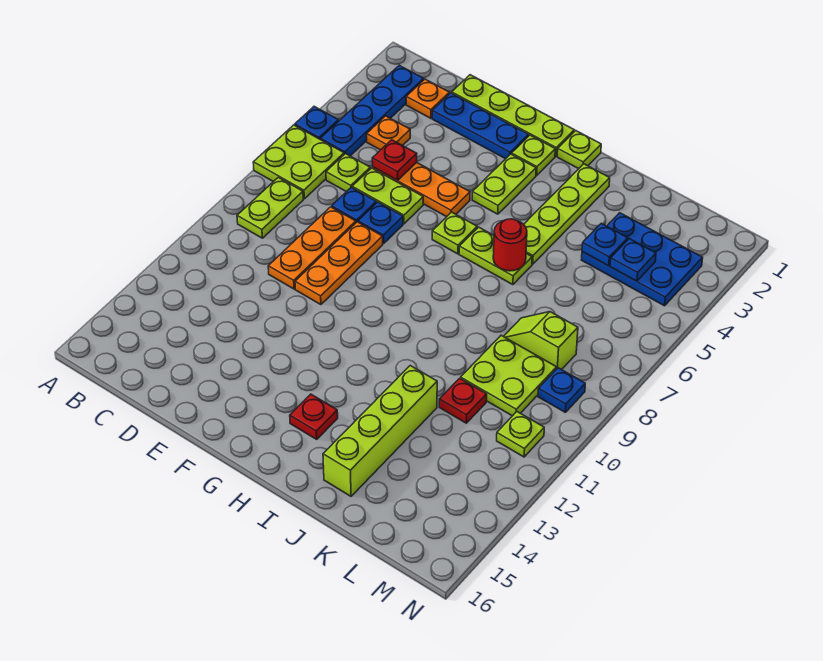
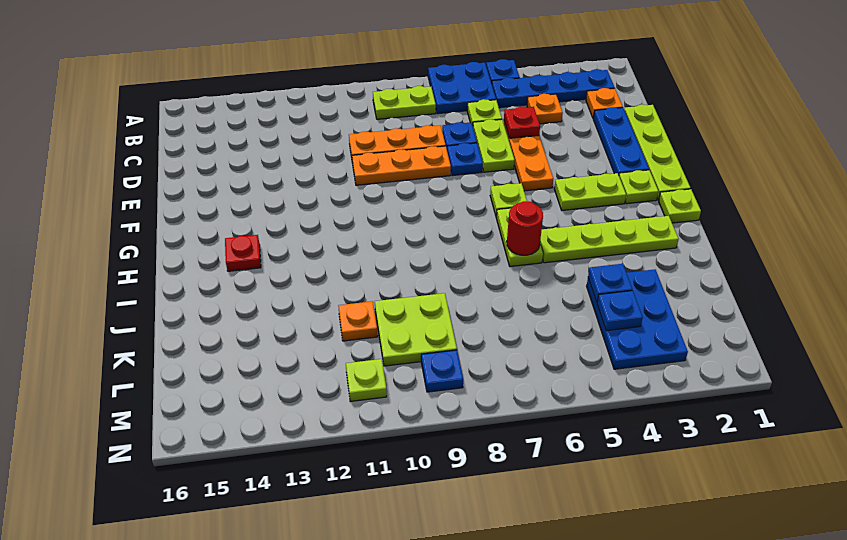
lime 2x2 plate [253,125,344,199] -> blue 2x2 plate [428,62,496,114]
lime 1x4 brick [323,366,437,496] -> none
lime 1x2 slope [504,312,578,370] -> none
red 1x1 plate [439,378,487,423] -> orange 1x1 plate [338,301,378,341]

